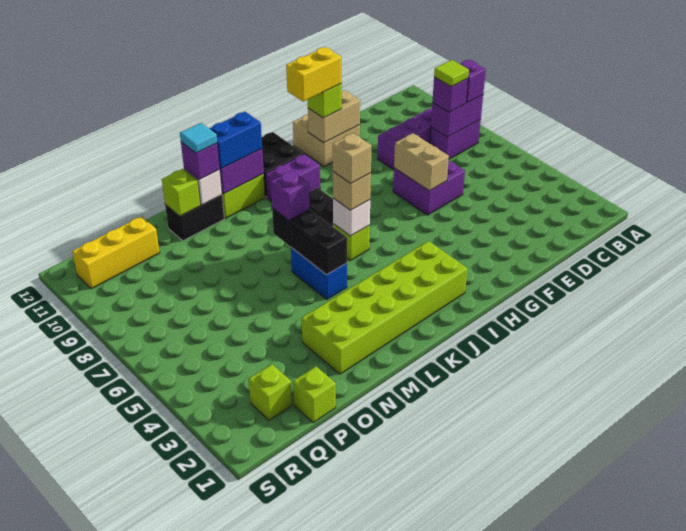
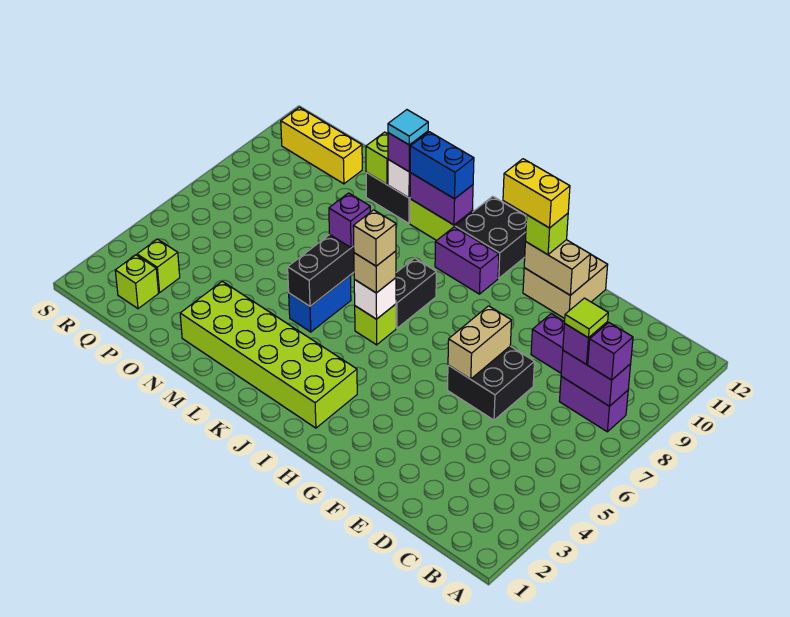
purple 2x2 brick [393,160,465,215] -> black 2x2 brick [448,346,534,420]
lime 1x1 brick [293,367,336,423] -> lime 1x1 brick moved to [137,239,180,293]

